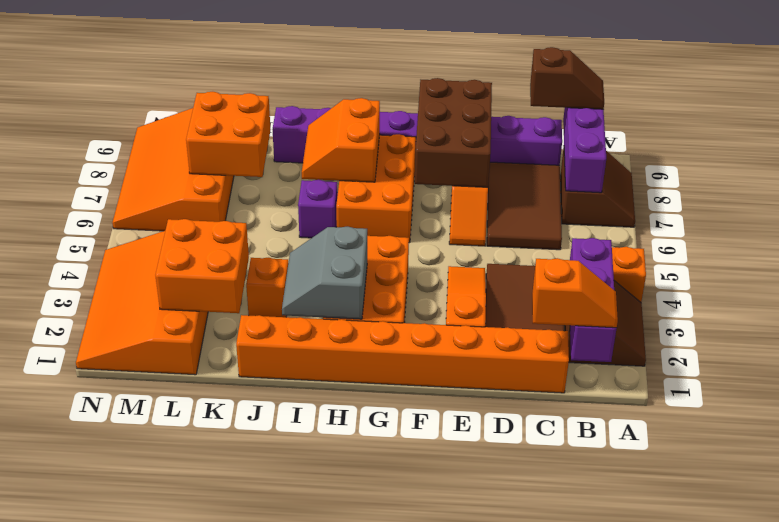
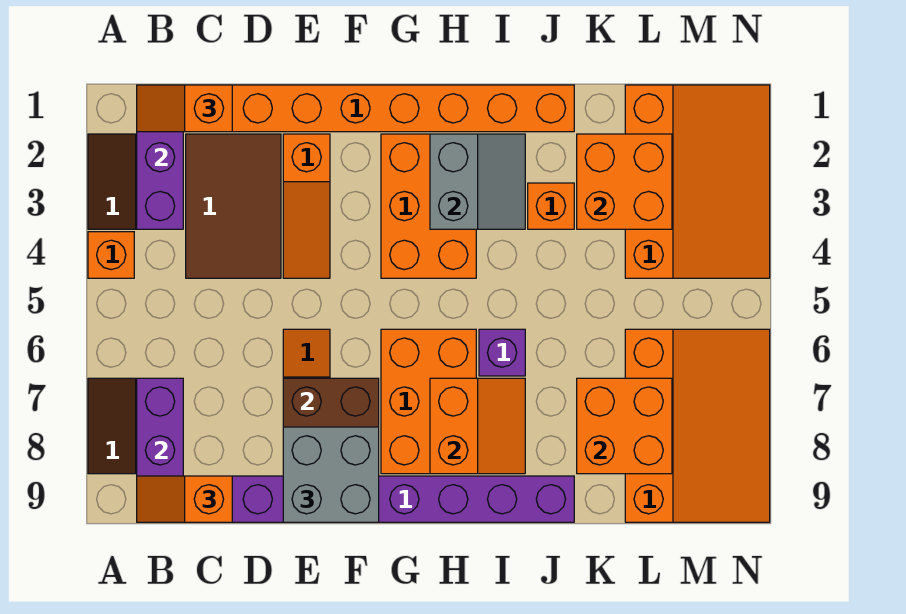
brown 1x2 slope [530,47,604,109] -> orange 1x2 slope [137,476,232,522]
brown 2x3 tile [487,162,562,250] -> none
none -> grey 2x2 brick [283,427,379,522]

